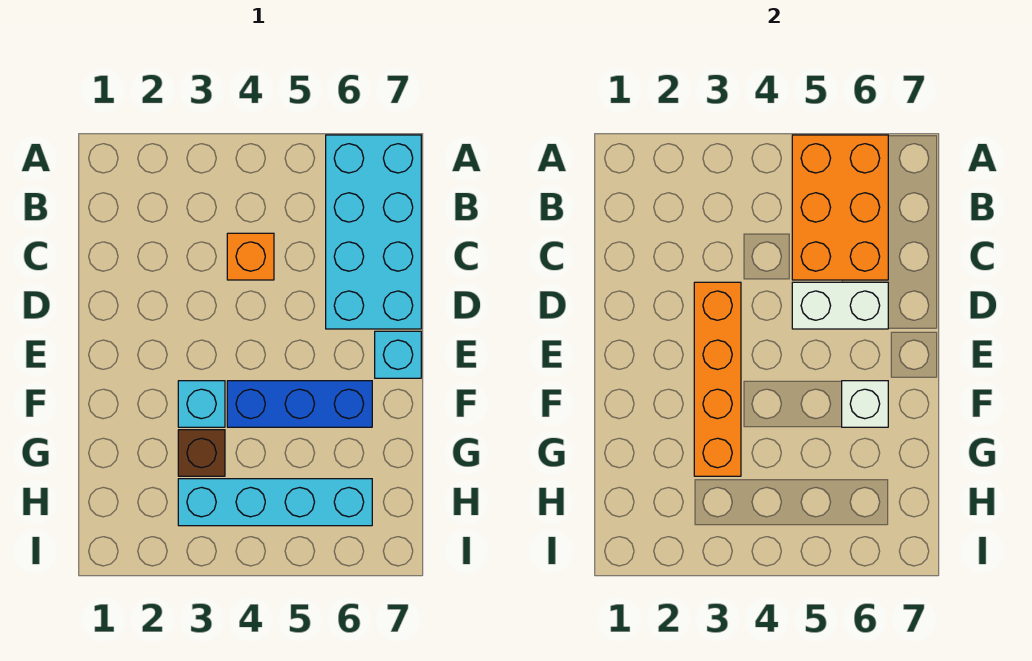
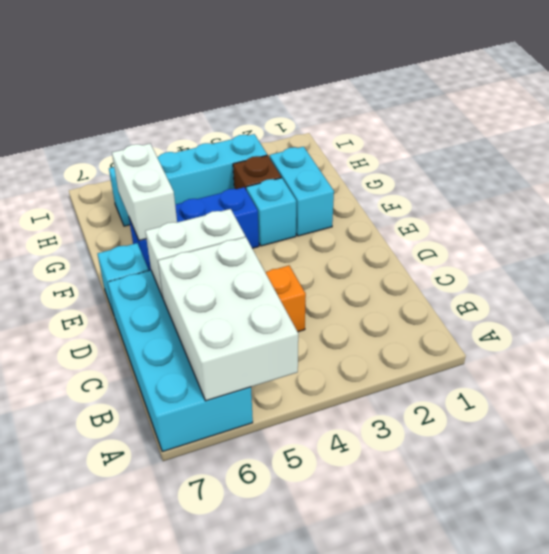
orange 2x3 brick [792,135,888,280] -> white 2x3 brick [158,237,298,401]
orange 1x4 brick [694,282,741,476] -> none
none -> cyan 1x2 brick [270,147,334,236]
white 1x1 brick [842,381,888,427] -> white 1x2 brick [112,144,177,241]

